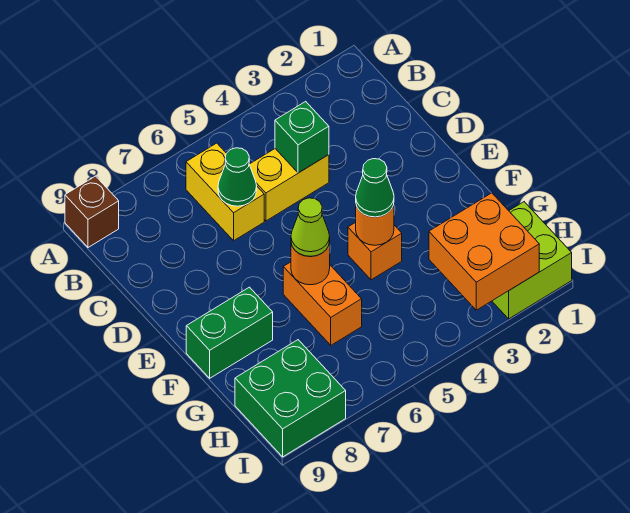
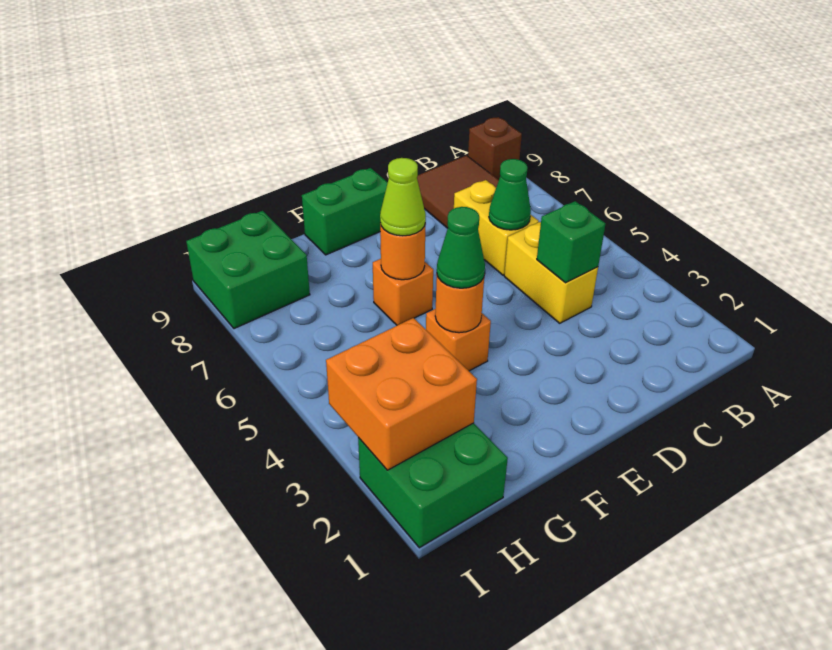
yellow 1x2 brick [186,143,264,241] -> yellow 1x2 brick turned to [454,180,539,275]
none -> brown 2x2 tile [417,155,499,228]
orange 1x2 brick [283,262,362,345] -> orange 1x1 brick [373,259,433,325]
green 1x2 brick [186,287,273,378] -> green 1x2 brick turned to [302,168,388,255]
lime 2x2 brick [492,202,572,319] -> green 2x2 brick [358,423,508,548]

